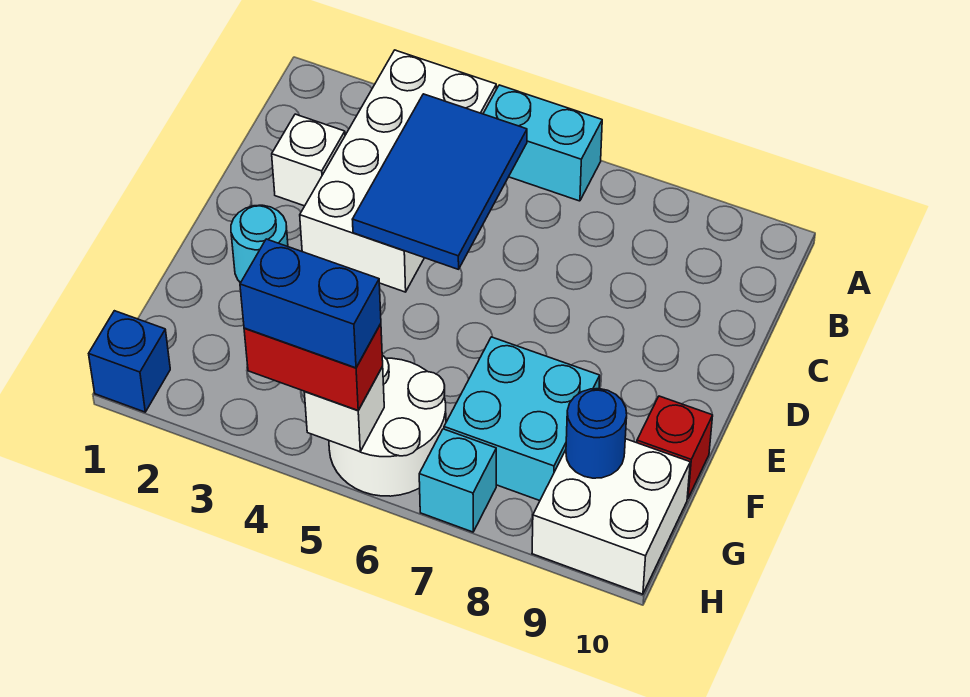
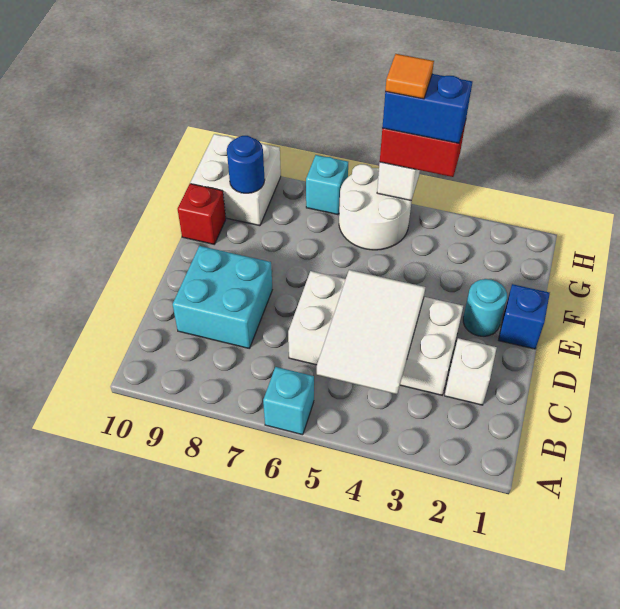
white 2x4 brick [300,50,496,292] -> white 2x4 brick turned to [288,271,463,395]
cyan 1x2 brick [483,85,602,201] -> cyan 1x1 brick [263,367,314,435]
blue 2x3 tile [352,94,527,269] -> white 2x3 tile [317,270,425,394]
cyan 2x2 brick [444,337,600,501] -> cyan 2x2 brick moved to [173,246,272,349]
blue 1x1 brick [89,311,170,412] -> blue 1x1 brick moved to [499,284,550,349]
none -> orange 1x1 tile [385,54,434,99]

